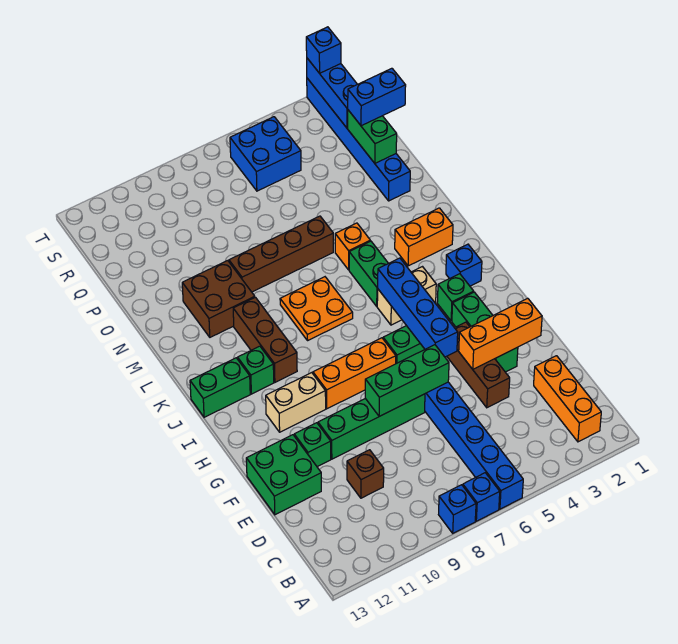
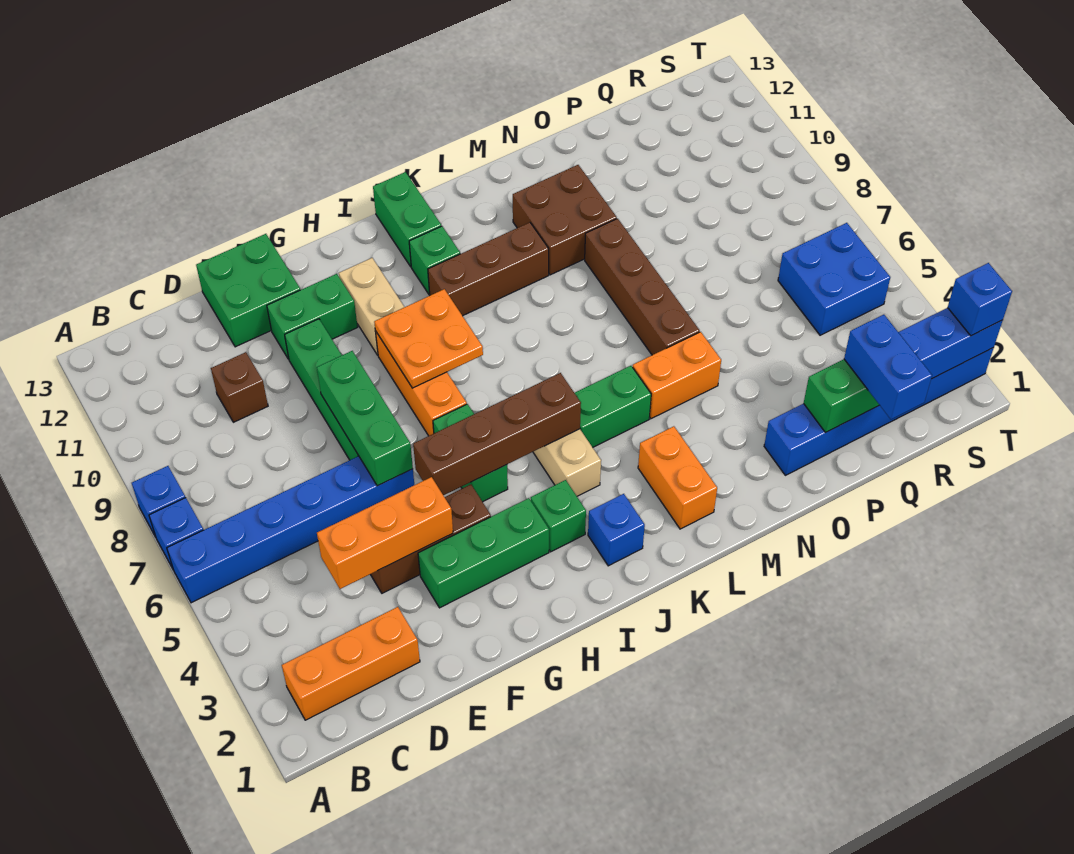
orange 1x3 brick [459,298,542,369] -> orange 1x3 brick turned to [317,477,453,589]
green 1x1 brick [294,423,331,467] -> green 1x2 brick [267,274,358,359]
blue 1x4 brick [378,258,458,357] -> brown 1x4 brick [413,373,581,495]
orange 2x2 plate [280,277,353,340] -> orange 2x2 plate moved to [374,289,483,388]
orange 1x1 brick [335,223,370,270] -> orange 1x2 brick [633,332,721,419]

